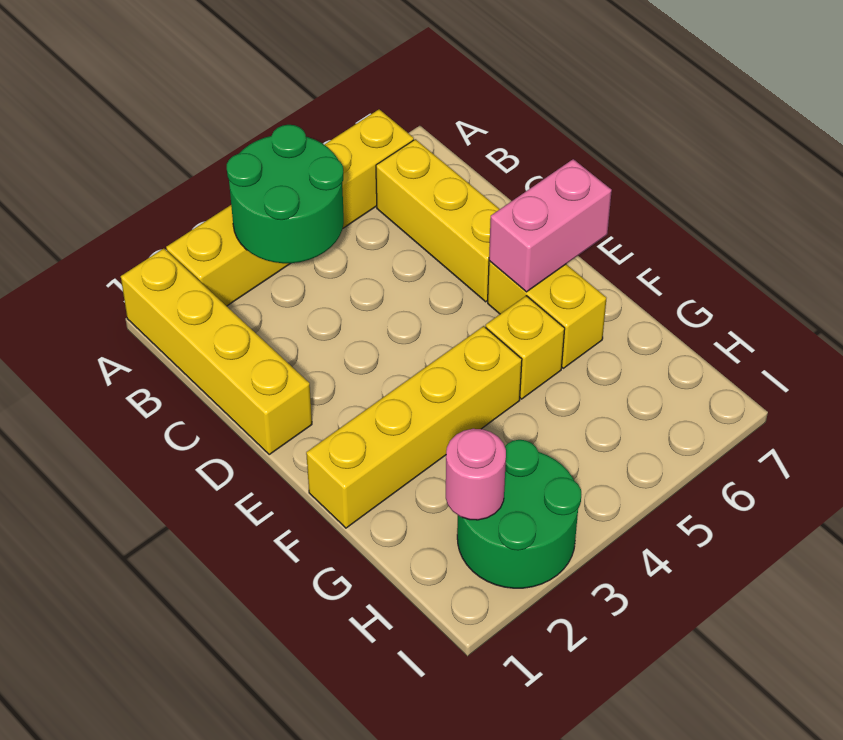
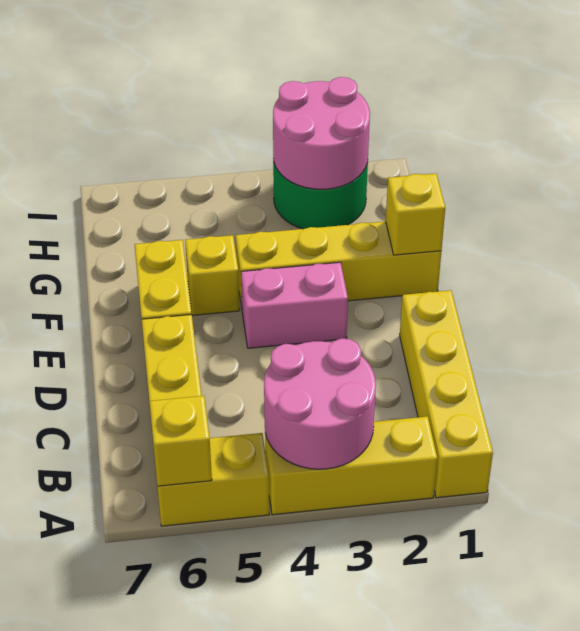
green 2x2 round brick [227,125,344,263] -> pink 2x2 round brick [264,338,376,469]
none -> yellow 1x1 brick [150,396,212,486]
pink 1x2 brick [489,159,612,292] -> pink 1x2 brick moved to [241,262,348,348]
none -> yellow 1x1 brick [386,173,445,255]
pink 1x1 round brick [446,429,506,520] -> pink 2x2 round brick [273,77,370,189]

